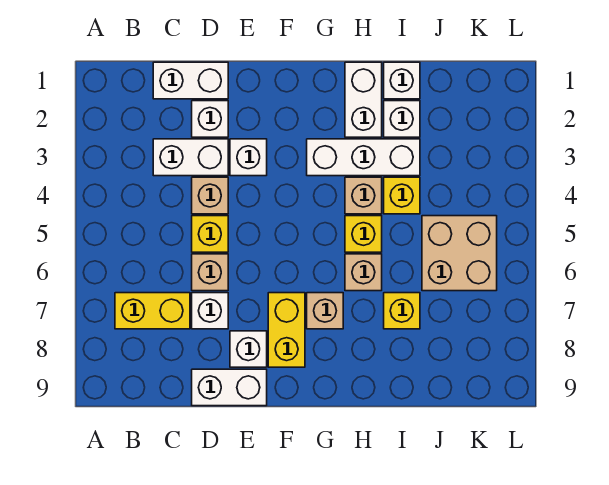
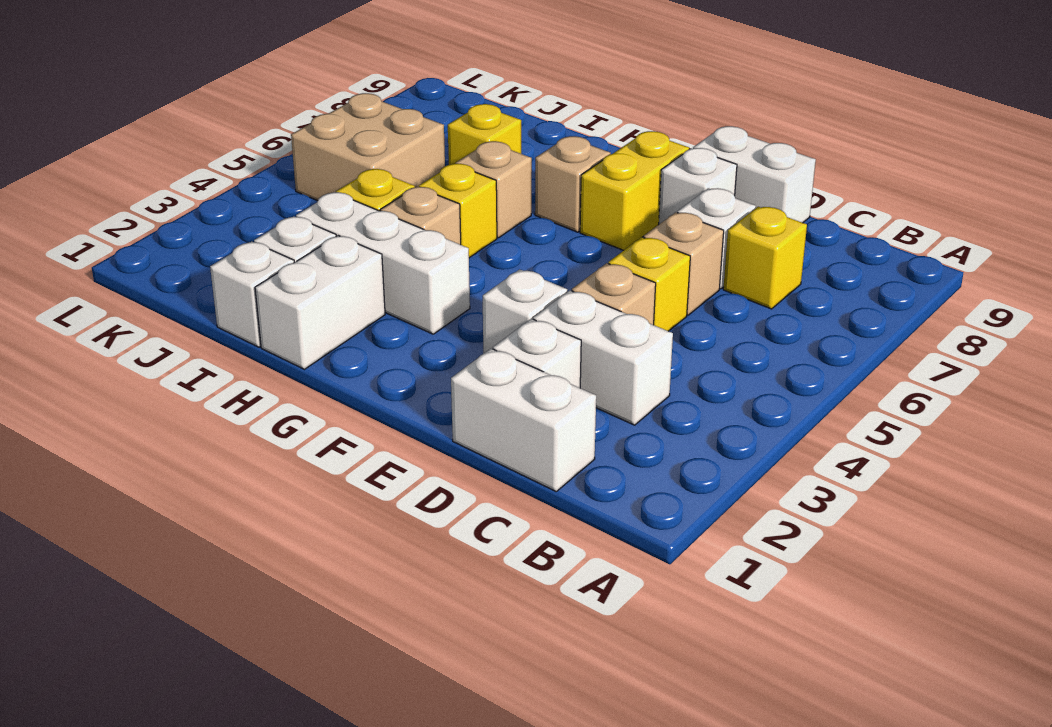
yellow 1x2 brick [115,293,190,329] -> yellow 1x1 brick [723,207,807,309]

